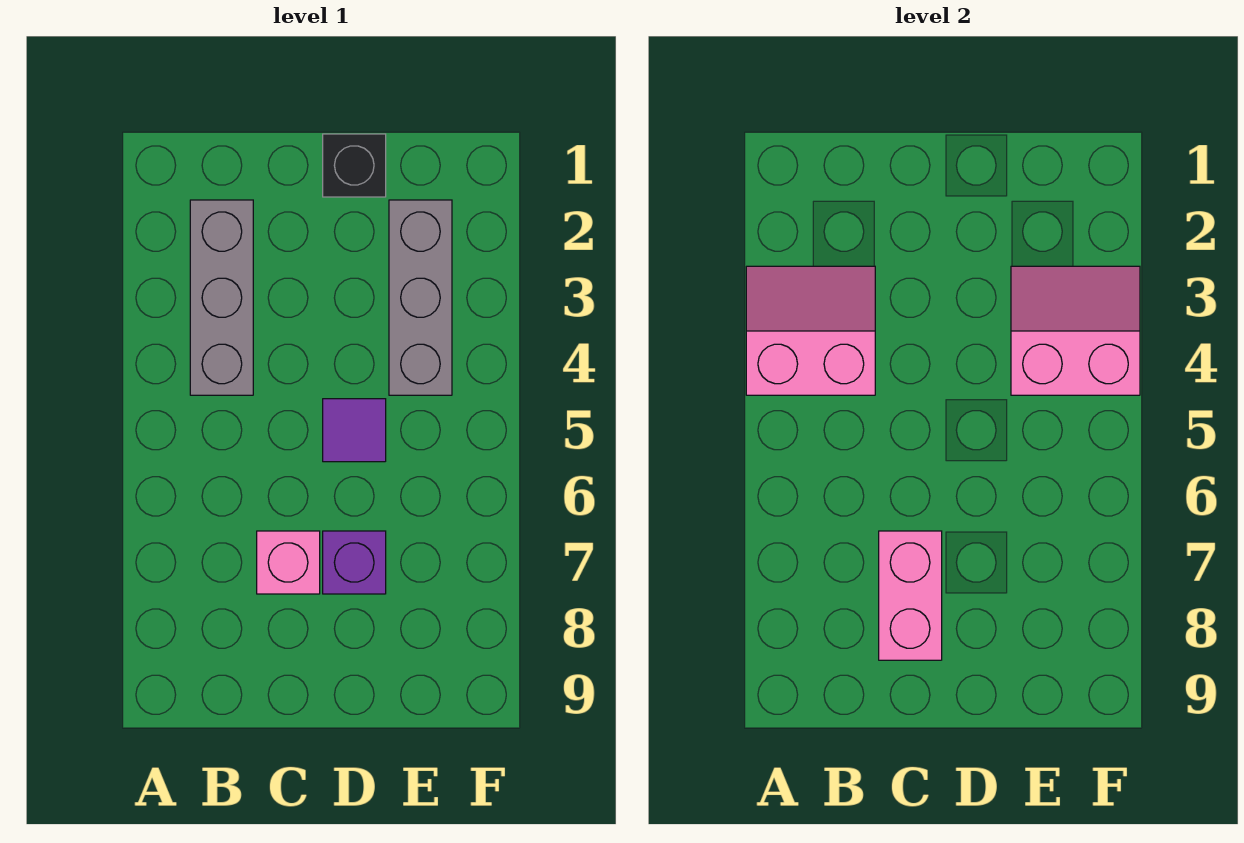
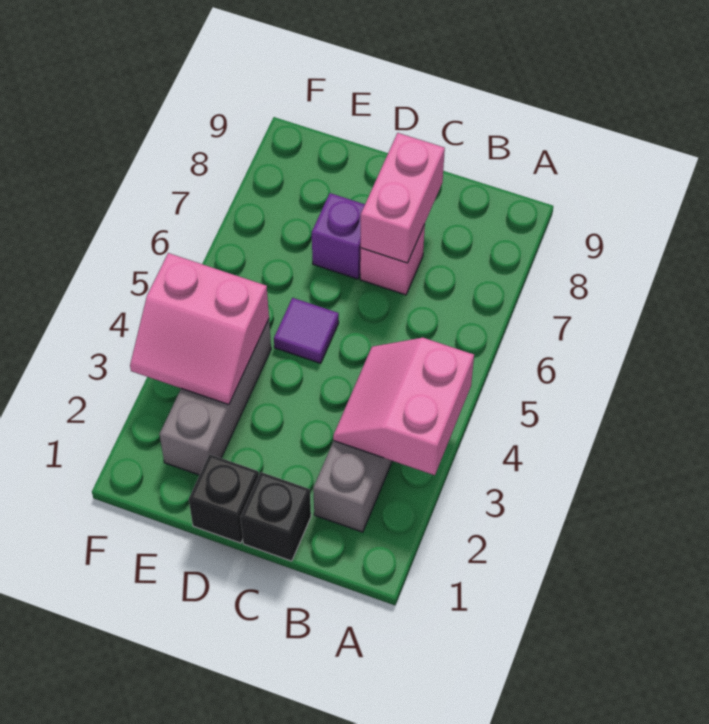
pink 2x2 slope [746,266,875,395] -> pink 2x2 slope turned to [333,338,474,475]
none -> black 1x1 brick [240,472,311,561]

